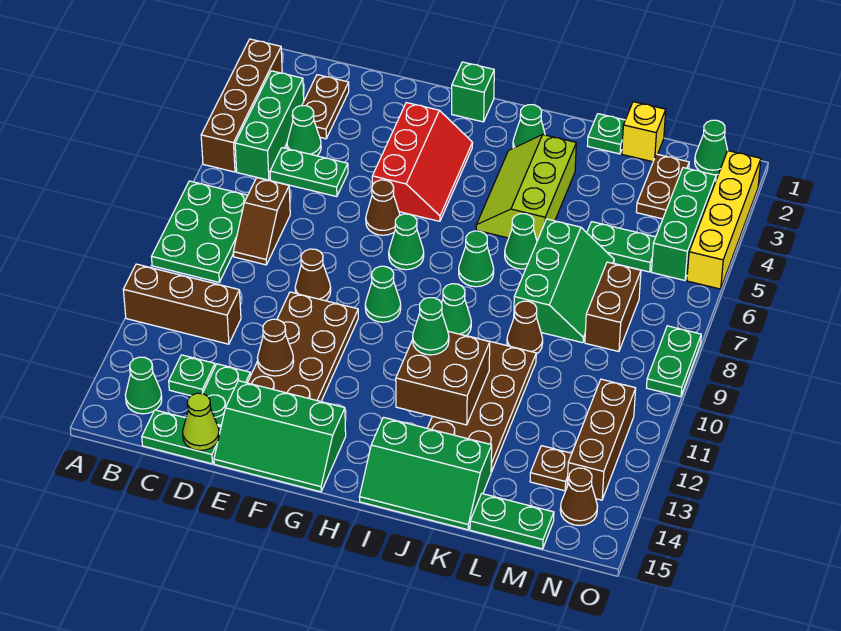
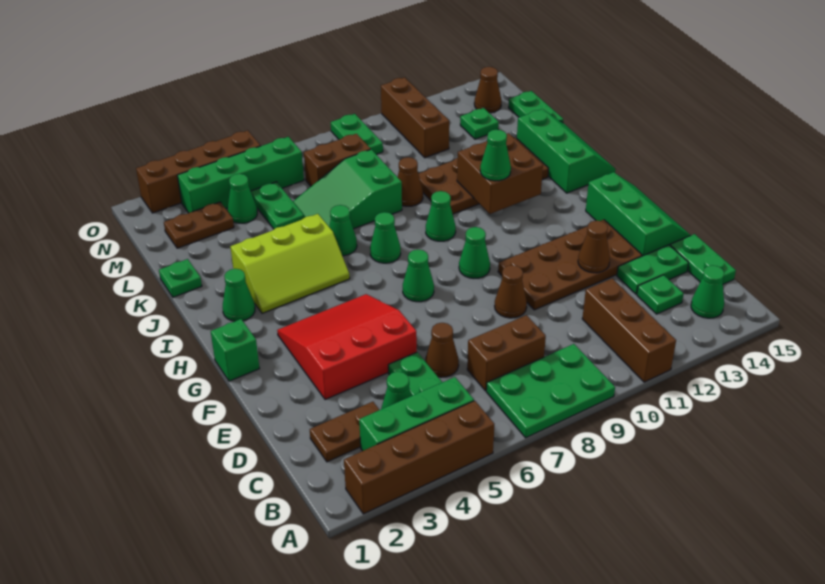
brown 1x2 slope [233,178,290,265] -> brown 1x2 brick [467,315,546,391]
lime 1x1 cone [183,393,219,451] -> none
red 2x3 slope [372,103,473,221] -> red 3x3 slope [277,294,417,400]
brown 1x1 cone [366,180,400,235] -> brown 1x1 cone moved to [425,323,459,377]
green 2x3 slope [514,219,614,343] -> green 2x3 slope turned to [293,149,402,229]
yellow 1x1 brick [622,102,666,162] -> none
brown 1x1 plate [530,446,572,491] -> green 1x1 plate [460,108,499,139]
green 1x1 cone [695,120,728,175] -> green 1x1 cone moved to [227,174,257,223]
green 1x3 brick [652,168,716,280] -> green 1x4 brick [177,137,304,213]
brown 1x3 brick [567,379,636,500] -> brown 1x3 brick turned to [381,77,449,158]
yellow 1x4 brick [687,151,761,289] -> brown 1x4 brick [136,130,260,213]
green 1x2 plate [647,326,701,397] -> green 1x2 plate turned to [331,114,383,154]

